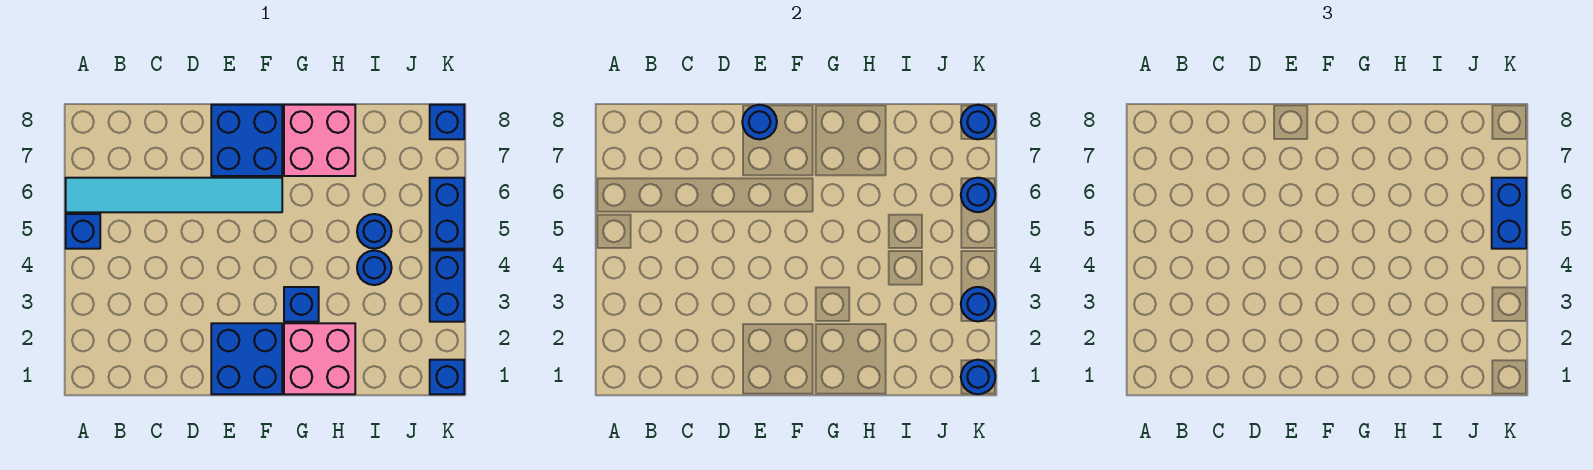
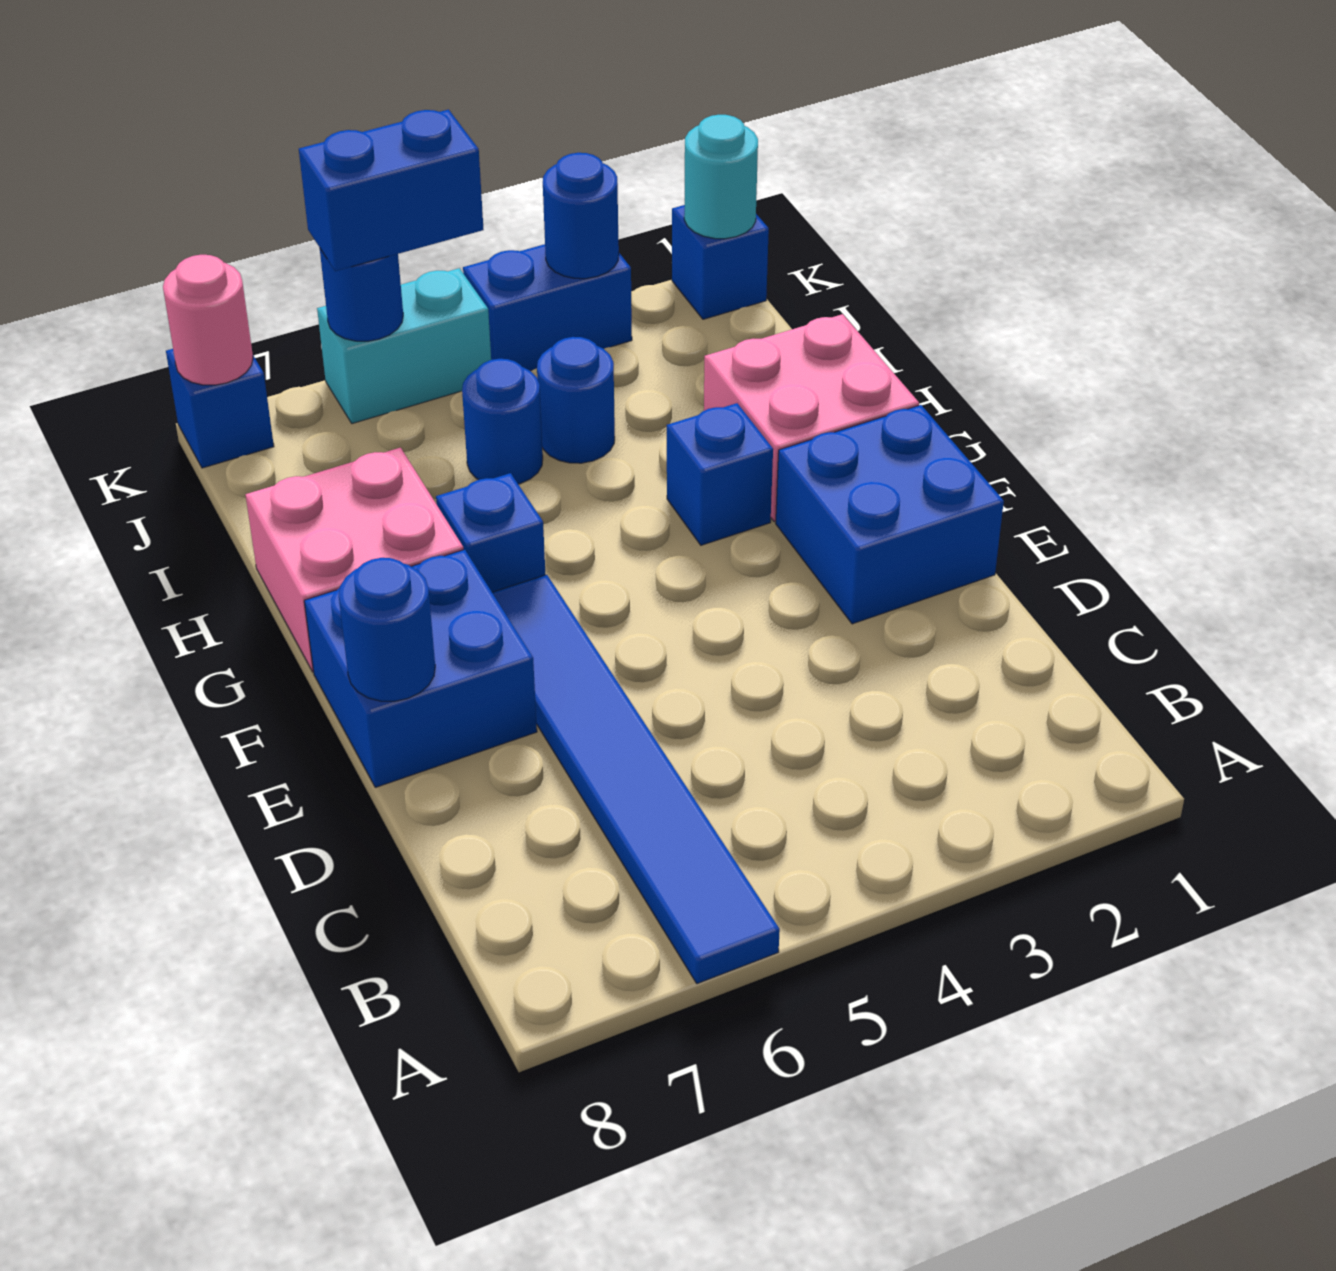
blue 1x1 brick [66,214,100,249] -> blue 1x1 brick moved to [436,473,545,592]
cyan 1x6 tile [66,178,282,212] -> blue 1x6 tile [492,575,780,984]
blue 1x1 round brick [961,360,995,394] -> cyan 1x1 round brick [684,115,758,239]
blue 1x2 brick [430,178,464,249] -> cyan 1x2 brick [317,268,491,424]
blue 1x1 round brick [961,105,995,139] -> pink 1x1 round brick [163,255,253,385]

